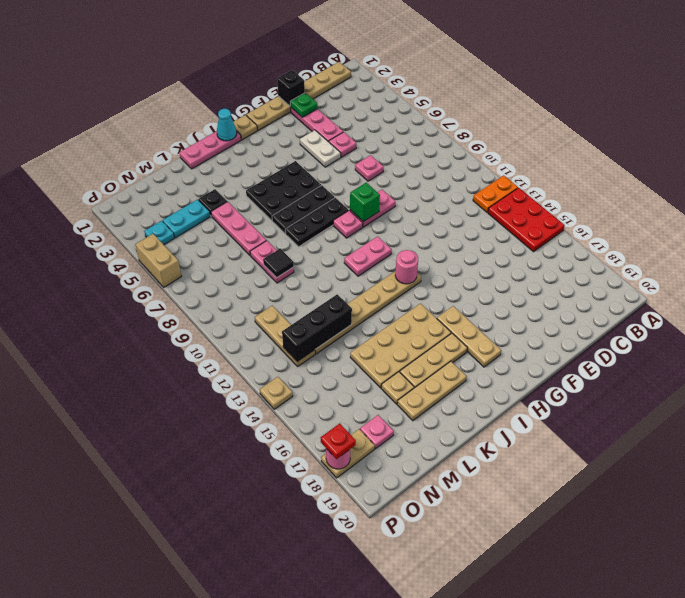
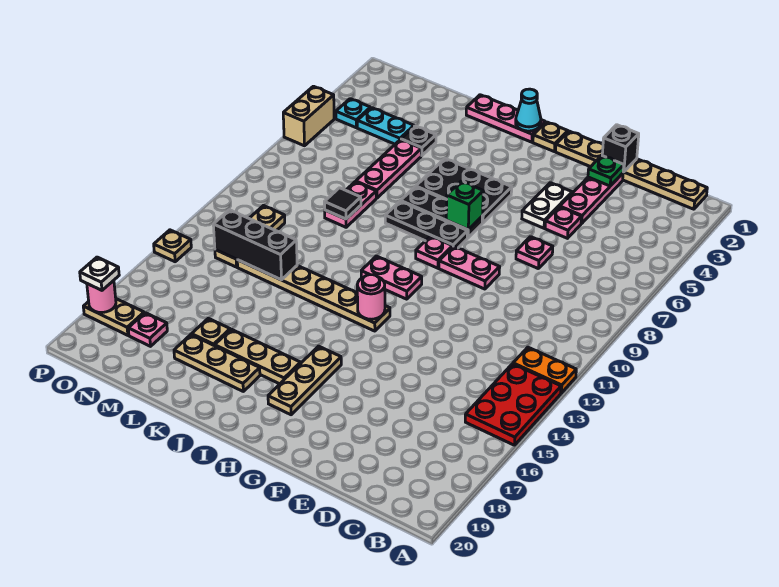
green 1x1 brick [350,183,380,222] -> green 1x1 brick moved to [446,181,483,230]
tan 2x4 plate [350,304,451,388] -> none
red 1x1 plate [321,423,356,459] -> white 1x1 plate [80,257,119,290]

